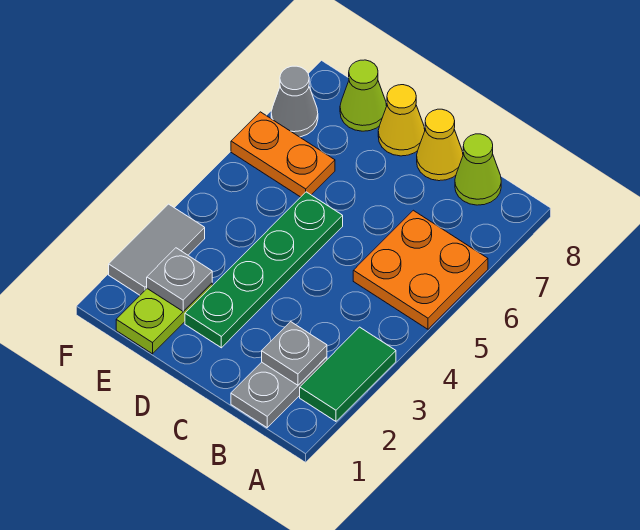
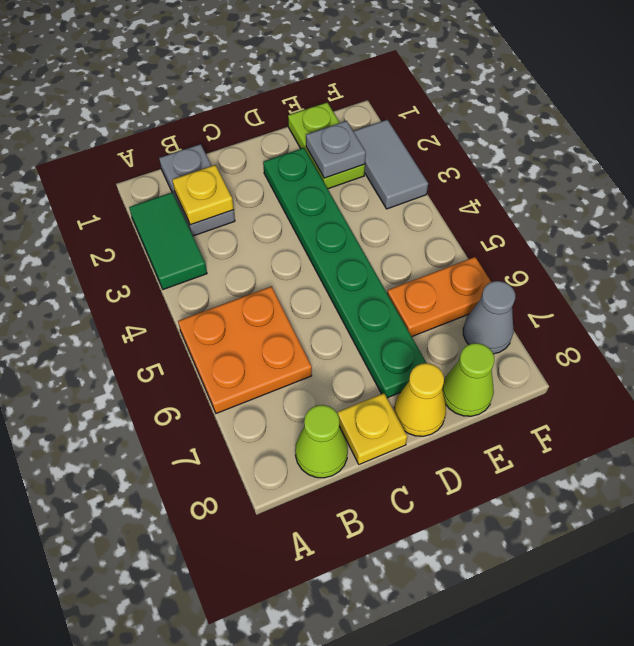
grey 1x1 plate [262,322,327,385] -> yellow 1x1 plate [172,165,234,225]
yellow 1x1 cone [417,109,463,181] -> yellow 1x1 plate [337,393,407,464]
green 1x4 plate [185,192,343,348] -> green 1x6 plate [263,148,426,398]

